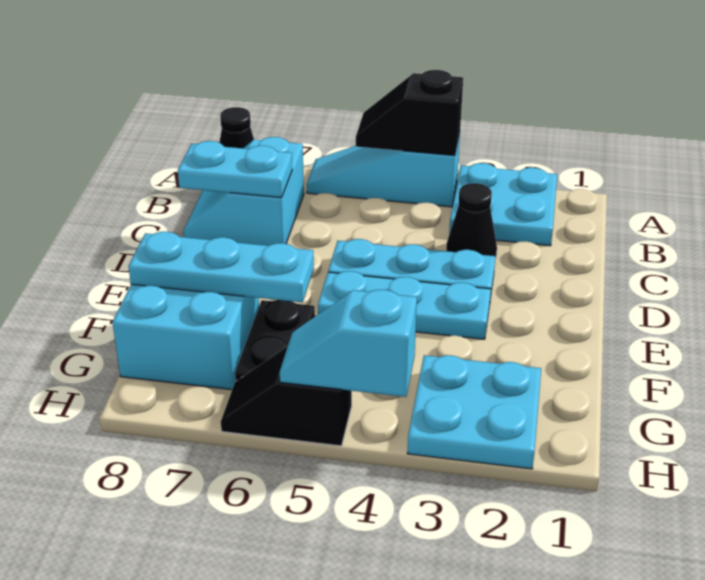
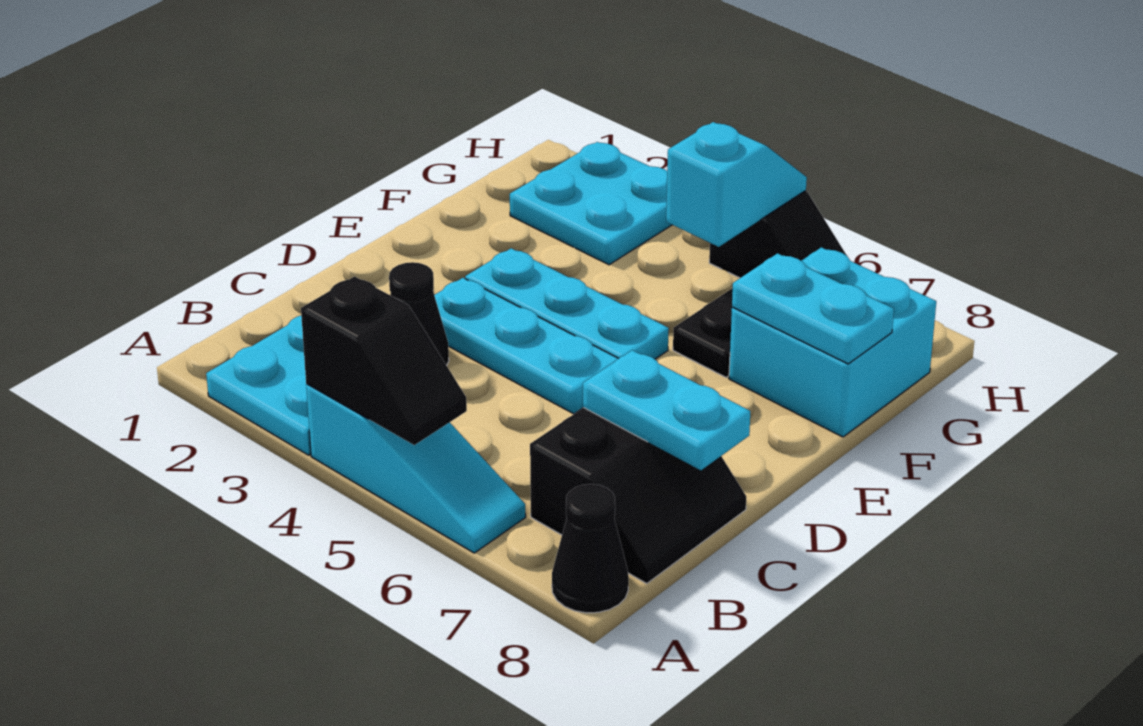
cyan 2x2 slope [184,137,304,246] -> black 2x2 slope [530,408,746,584]
cyan 1x3 plate [128,232,314,302] -> cyan 1x2 plate [732,253,894,364]
cyan 1x2 slope [280,290,417,397] -> cyan 1x2 slope turned to [666,122,807,247]

